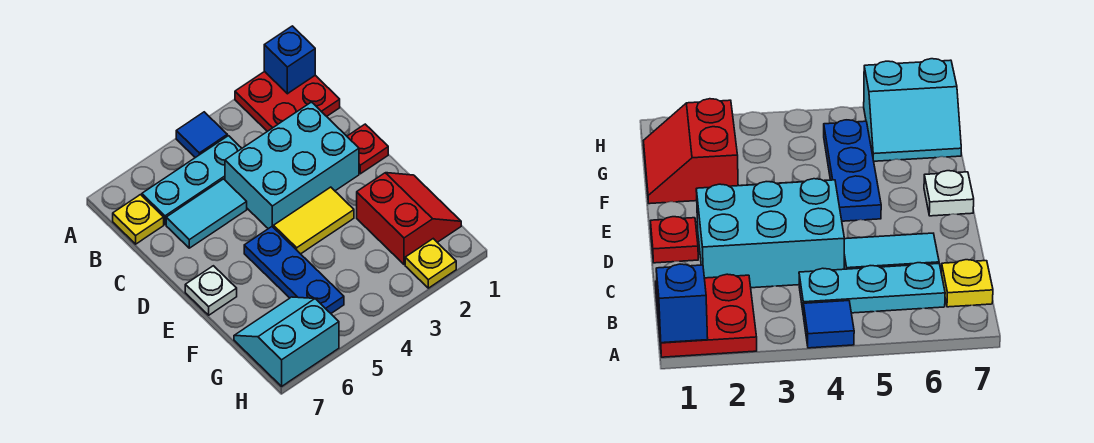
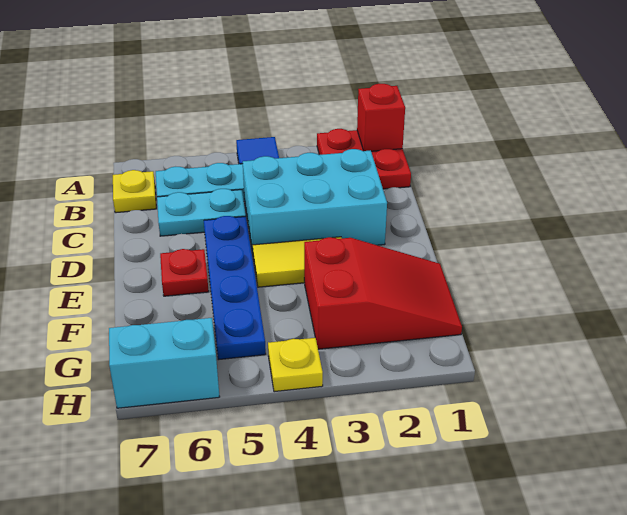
blue 1x1 brick [264,26,315,94] -> red 1x1 brick [357,84,405,151]
cyan 1x2 tile [166,179,247,248] -> cyan 1x2 plate [157,189,246,236]
red 1x1 plate [347,124,388,174] -> red 1x1 plate moved to [160,249,209,296]
blue 1x3 plate [244,227,344,313] -> blue 1x4 plate [204,216,266,360]
white 1x1 plate [185,266,237,315] -> none
red 2x2 slope [357,173,461,264] -> red 2x3 slope [304,237,462,349]
yellow 1x1 plate [405,239,456,288] -> yellow 1x1 plate moved to [268,338,323,392]

